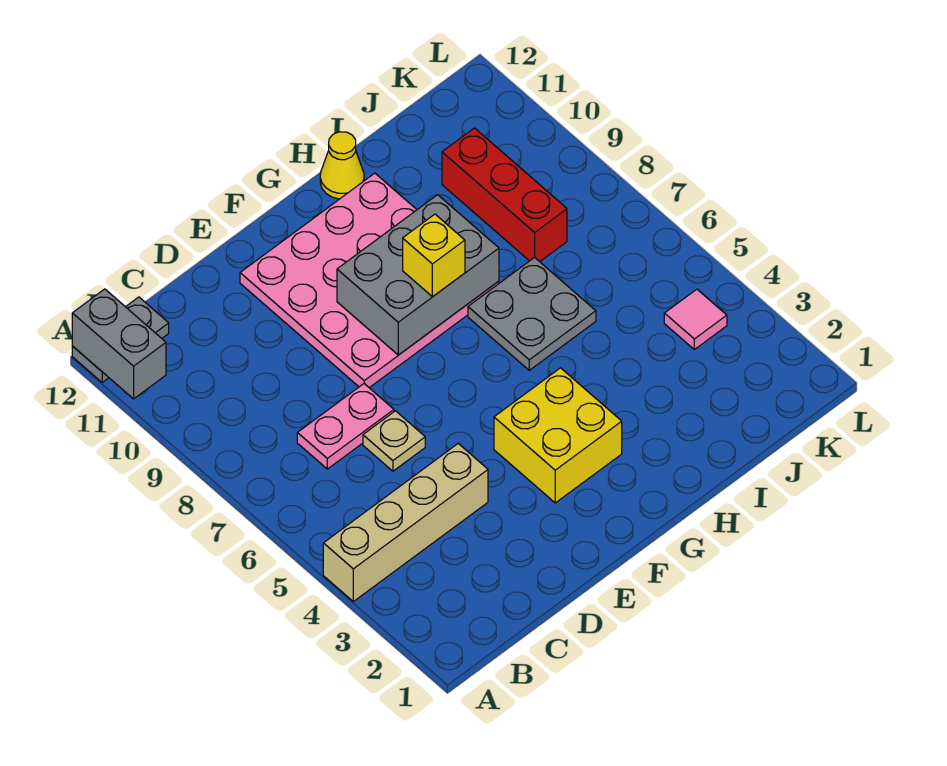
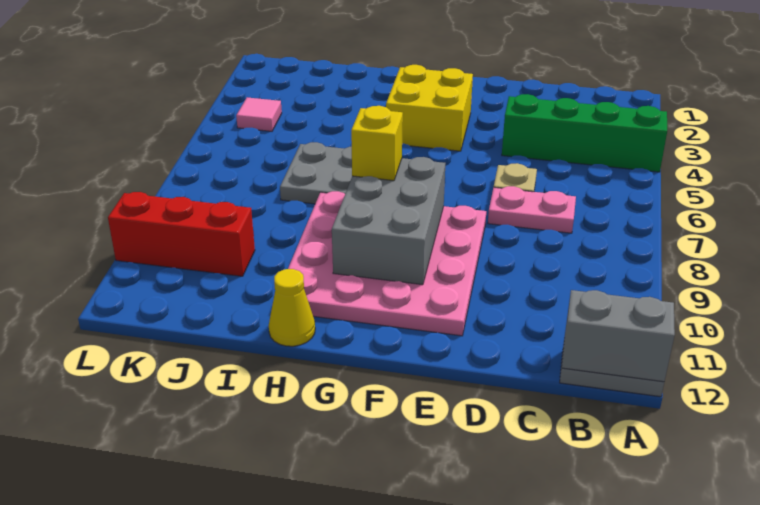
tan 1x4 brick [323,444,488,601] -> green 1x4 brick [502,94,667,172]
grey 1x2 brick [72,289,166,399] -> grey 1x2 brick turned to [562,290,675,382]
grey 2x3 brick [337,195,499,355] -> grey 2x3 brick turned to [332,157,445,285]
red 1x3 brick [442,128,567,262] -> red 1x3 brick turned to [108,192,255,276]

